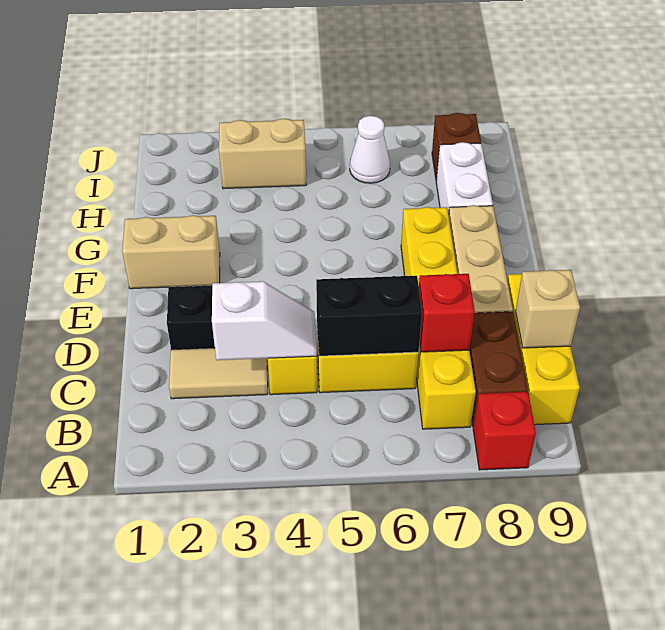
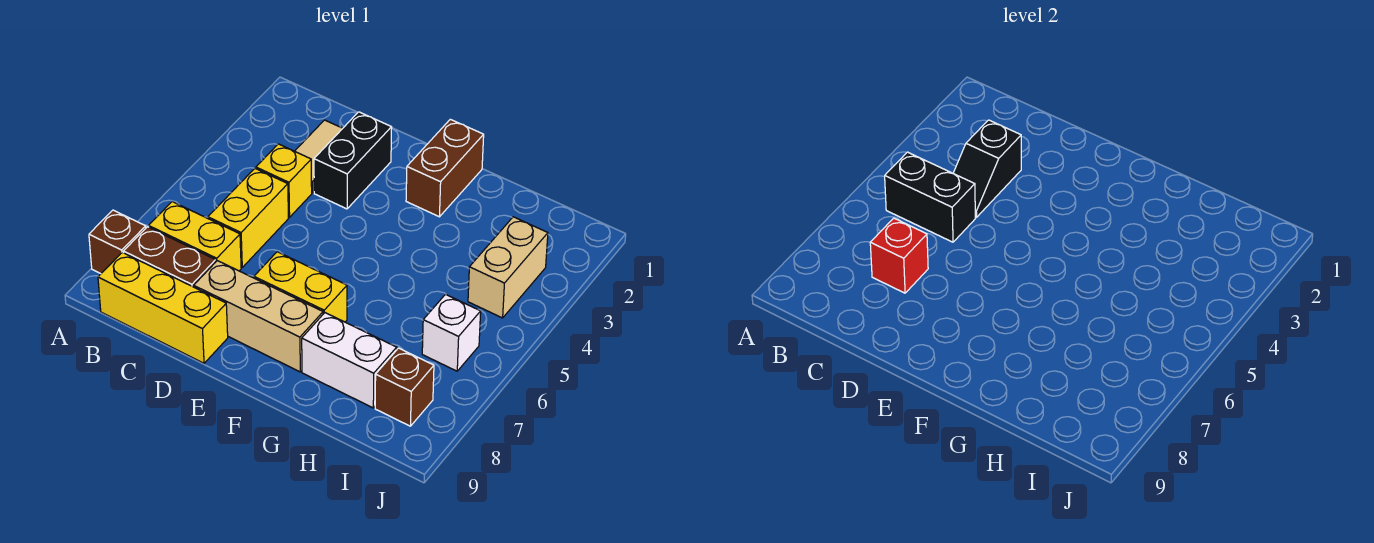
red 1x1 brick [473,392,536,470] -> brown 1x1 brick [89,210,146,274]
white 1x2 slope [212,281,317,360] -> black 1x2 slope [953,120,1021,217]
black 1x2 brick [316,276,422,356] -> black 1x2 brick turned to [885,152,975,242]
tan 1x1 brick [516,270,580,348] -> none
tan 1x2 brick [122,215,220,289] -> brown 1x2 brick [406,119,484,217]
white 1x1 cone [350,116,390,183] -> white 1x1 brick [422,294,481,371]

